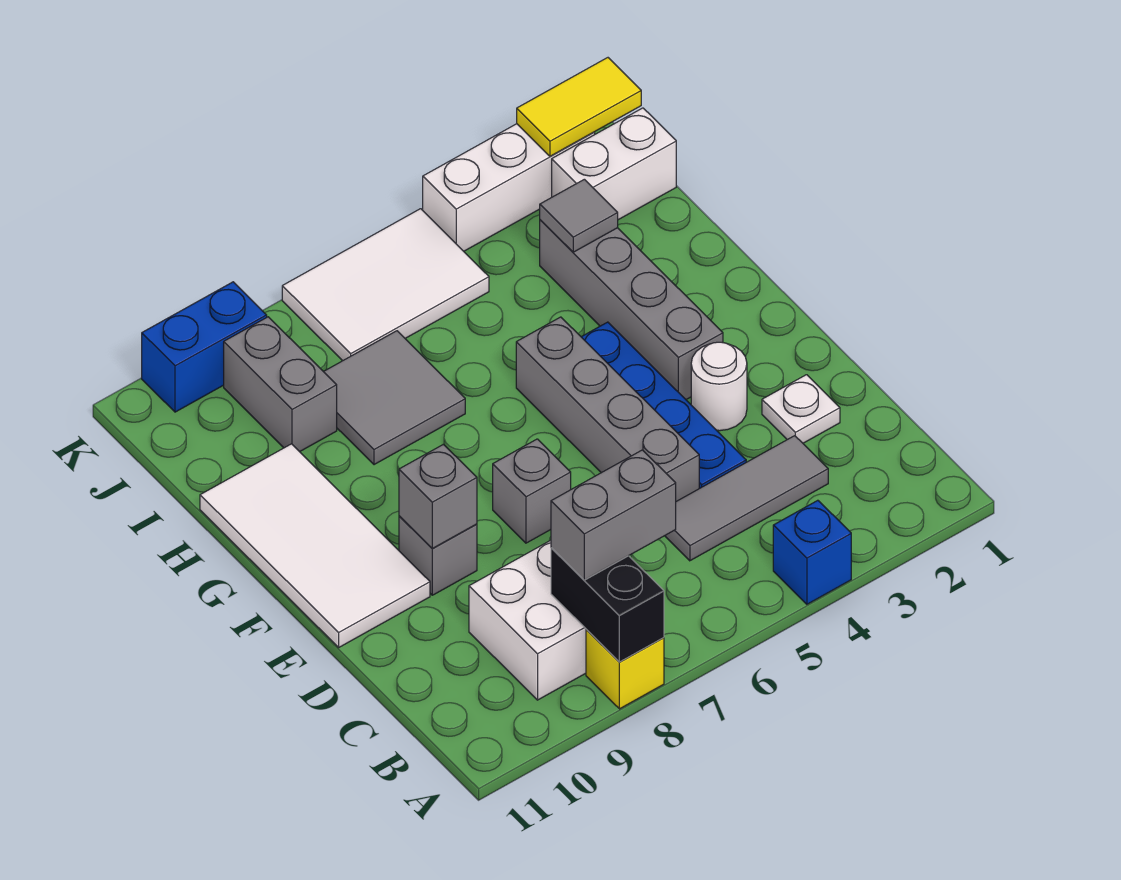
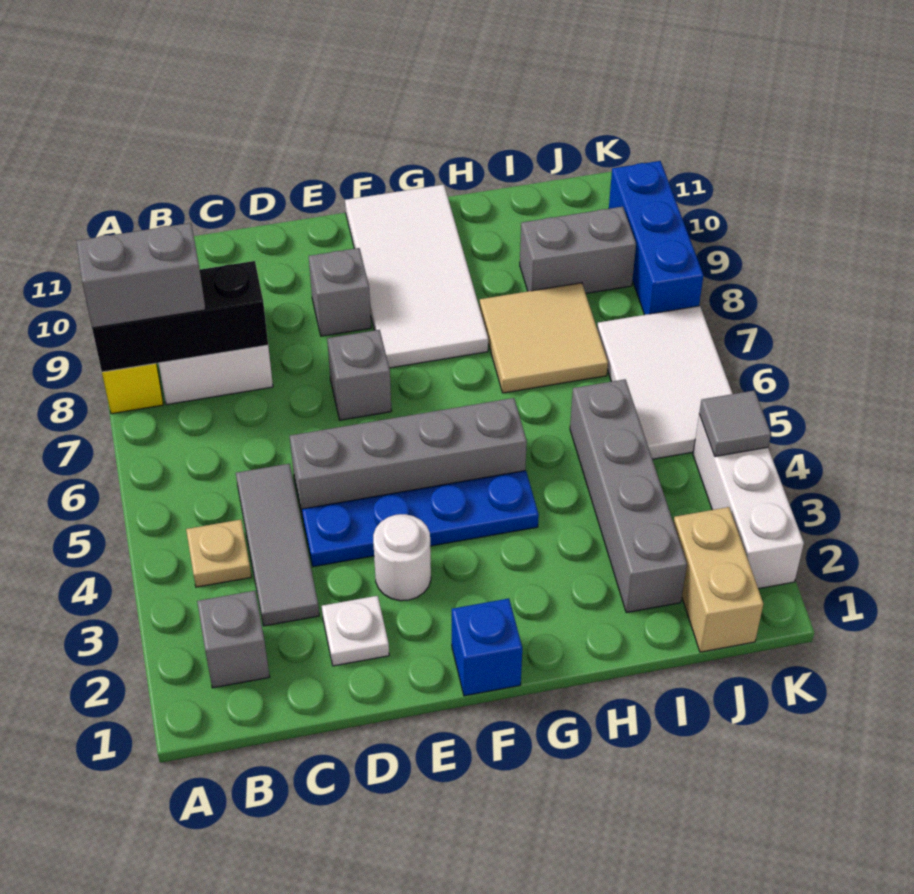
blue 1x1 brick [773,500,851,604] -> blue 1x1 brick moved to [452,598,522,696]
black 1x2 brick [551,548,664,662] -> black 1x3 brick [92,261,268,372]
none -> tan 1x1 plate [186,520,251,587]
grey 1x2 brick [551,450,676,580] -> grey 1x2 brick turned to [76,223,206,328]
grey 1x1 brick [399,444,477,548] -> grey 1x1 brick moved to [197,591,270,688]
white 2x4 tile [200,444,430,647] -> white 2x4 tile turned to [345,185,488,368]
grey 1x4 brick [540,220,723,400] -> grey 1x4 brick turned to [570,379,687,613]
grey 2x2 tile [324,331,465,465] -> tan 2x2 tile [480,283,608,393]
grey 1x1 tile [540,179,618,252] -> grey 1x1 tile moved to [699,390,771,457]
white 1x2 brick [552,108,676,220] -> tan 1x2 brick [673,507,763,652]
yellow 1x2 tile [517,58,641,156] -> none
blue 1x2 brick [142,282,267,412] -> blue 1x3 brick [609,161,703,315]

